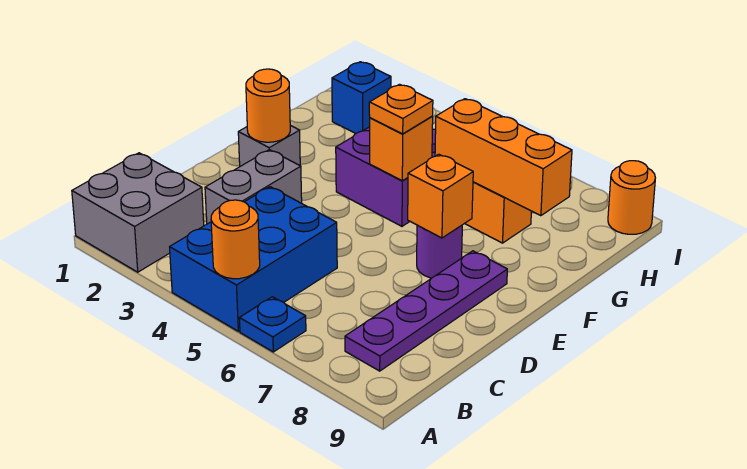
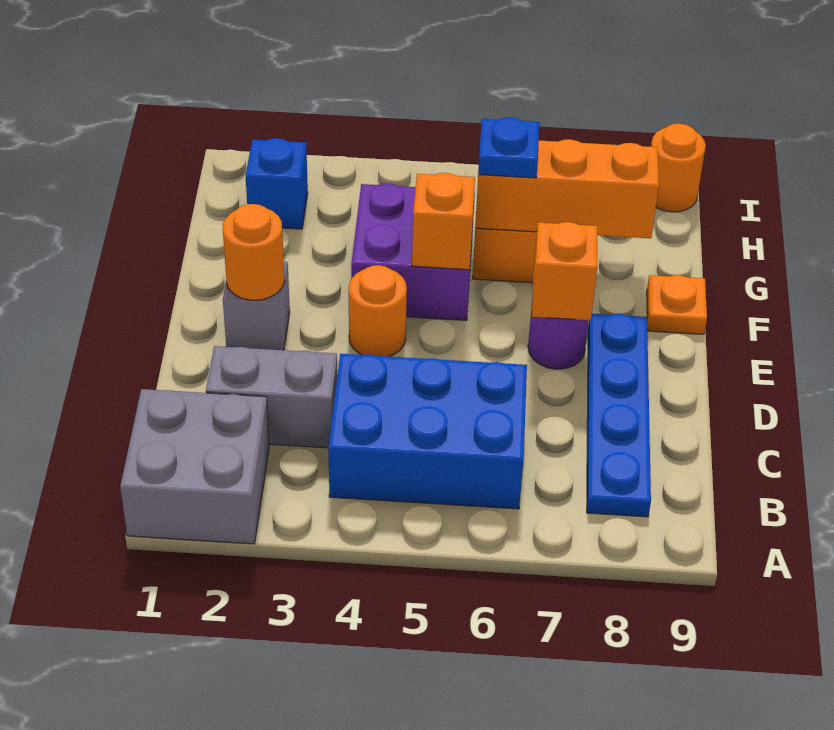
blue 2x3 brick [170,187,337,331] -> blue 2x3 brick turned to [328,354,527,509]
orange 1x1 round brick [211,200,260,279] -> orange 1x1 round brick moved to [349,265,407,357]
blue 1x1 plate [239,297,306,352] -> blue 1x1 plate moved to [478,117,539,178]
purple 1x4 plate [345,251,507,371] -> blue 1x4 plate [587,314,651,517]
grey 1x2 brick [205,150,302,224] -> grey 1x2 brick turned to [206,346,337,448]
orange 1x1 plate [369,84,433,134] -> orange 1x1 plate moved to [647,275,707,334]

